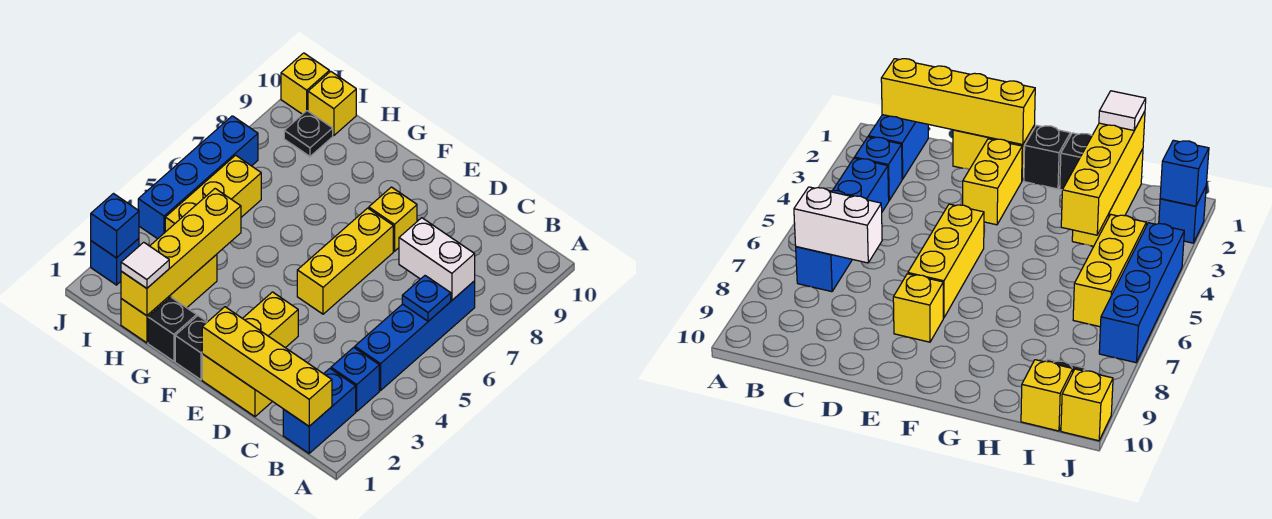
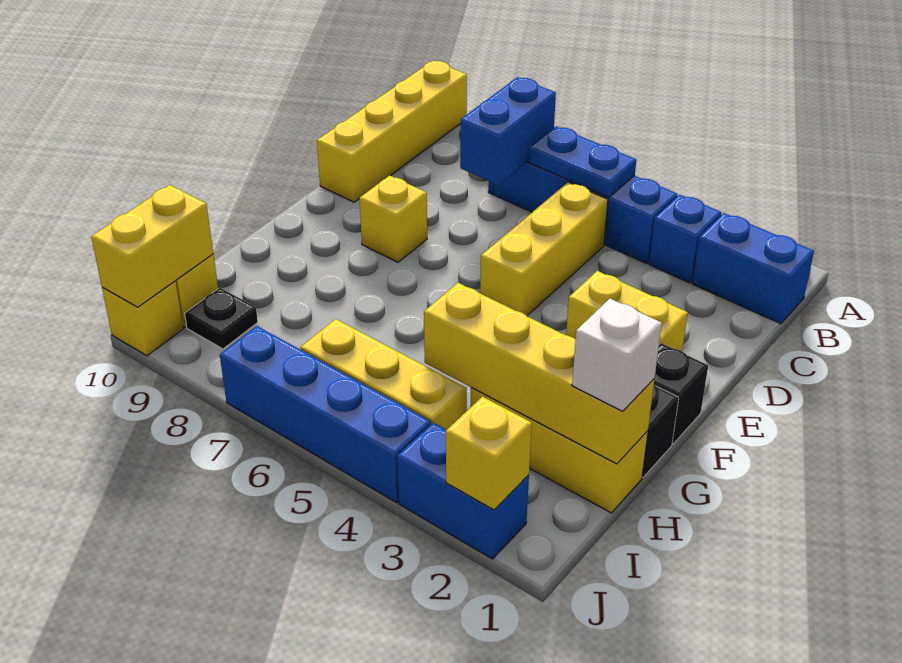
yellow 1x4 brick [202,307,332,426] -> yellow 1x4 brick moved to [317,61,467,202]
blue 1x1 plate [402,276,451,321] -> blue 1x2 plate [529,126,636,197]
white 1x2 brick [399,218,475,300] -> blue 1x2 brick [460,77,556,185]
yellow 1x2 brick [202,354,272,416] -> yellow 1x2 brick moved to [91,185,213,307]
yellow 1x3 brick [297,208,393,314] -> yellow 1x3 brick turned to [480,182,608,316]
white 1x1 tile [121,242,169,288] -> white 1x1 brick [572,299,662,411]
blue 1x1 brick [91,239,139,285] -> blue 1x2 brick [397,423,529,559]
blue 1x1 brick [91,194,139,258] -> yellow 1x1 brick [446,397,532,510]

